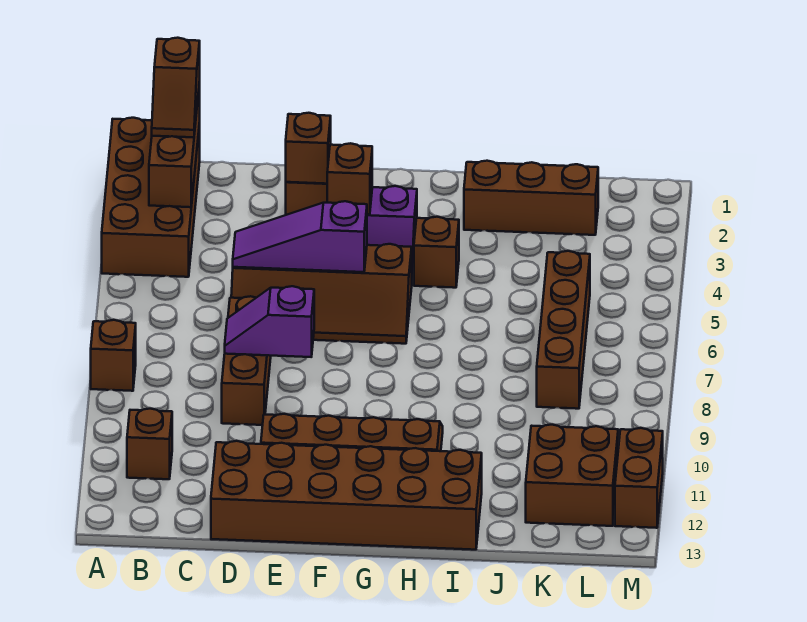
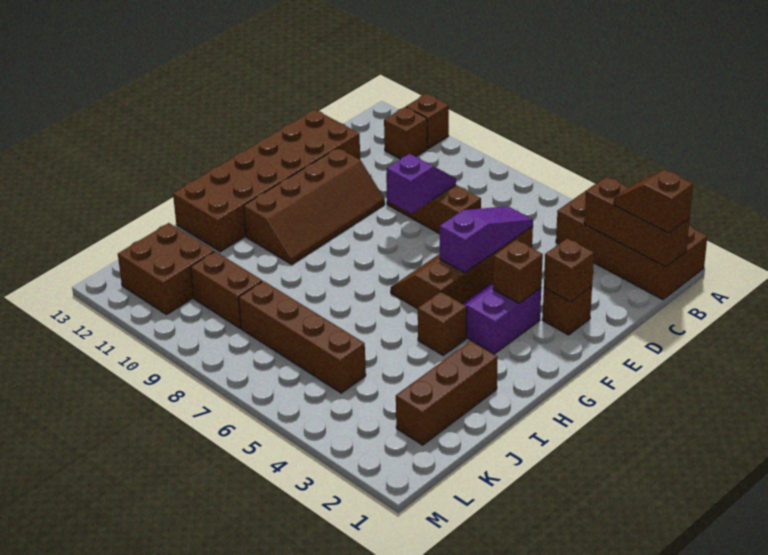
brown 1x1 brick [91,320,136,391] -> brown 1x1 brick moved to [406,94,449,149]
brown 1x2 brick [615,428,663,528] -> brown 1x2 brick moved to [191,251,262,328]

